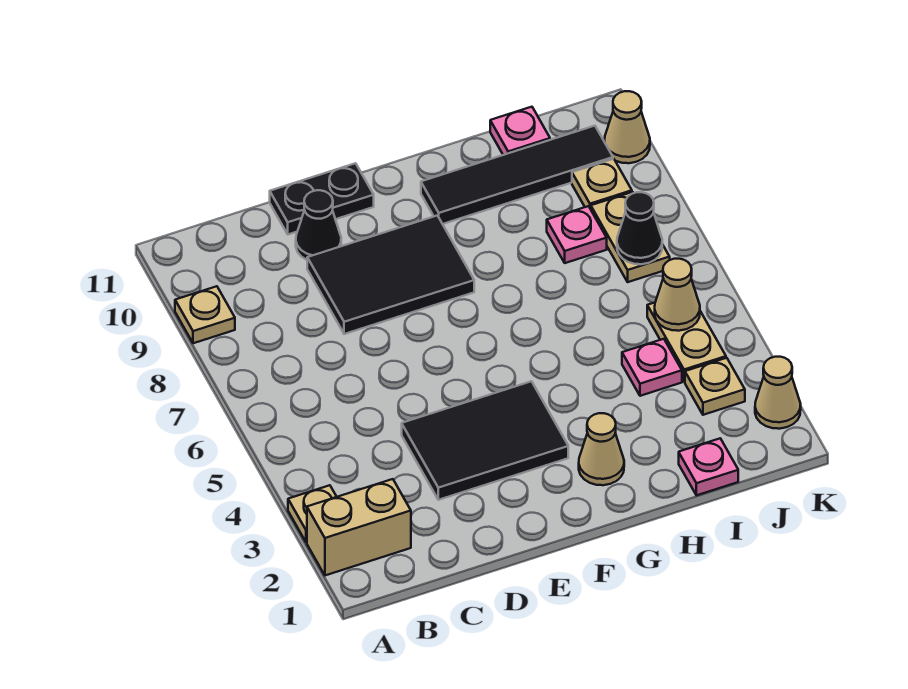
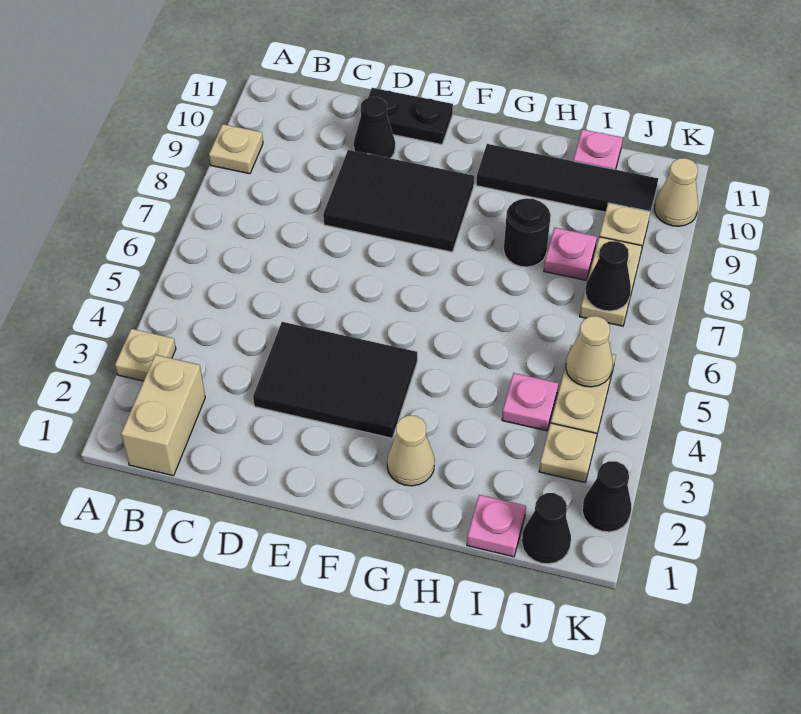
tan 1x2 brick [307,479,411,575] -> tan 1x2 brick turned to [121,355,205,476]
none -> black 1x1 round brick [504,198,551,267]
none -> black 1x1 cone [522,493,571,564]
tan 1x1 cone [755,357,801,429] -> black 1x1 cone [582,461,631,532]

